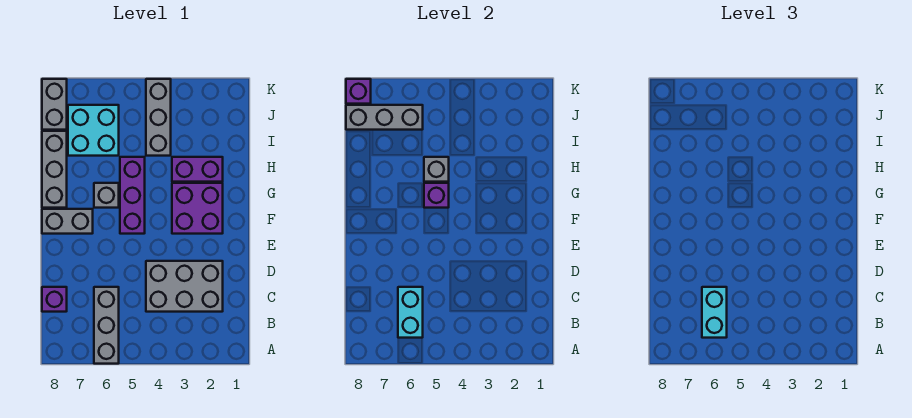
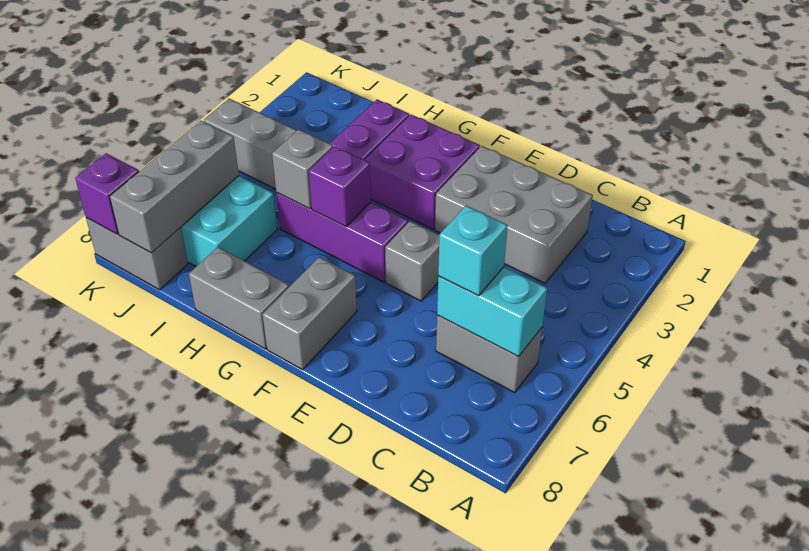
grey 1x3 brick [94,287,119,364] -> grey 1x2 brick [436,315,542,392]
cyan 1x2 brick [702,287,727,338] -> cyan 1x1 brick [438,206,508,296]
grey 2x3 brick [146,261,223,312] -> grey 2x3 brick turned to [435,146,593,283]
purple 1x1 brick [42,287,67,312] -> none
grey 1x1 brick [94,183,119,208] -> grey 1x1 brick moved to [385,221,439,301]
grey 1x3 brick [42,131,67,208] -> grey 1x2 brick [189,247,289,349]

